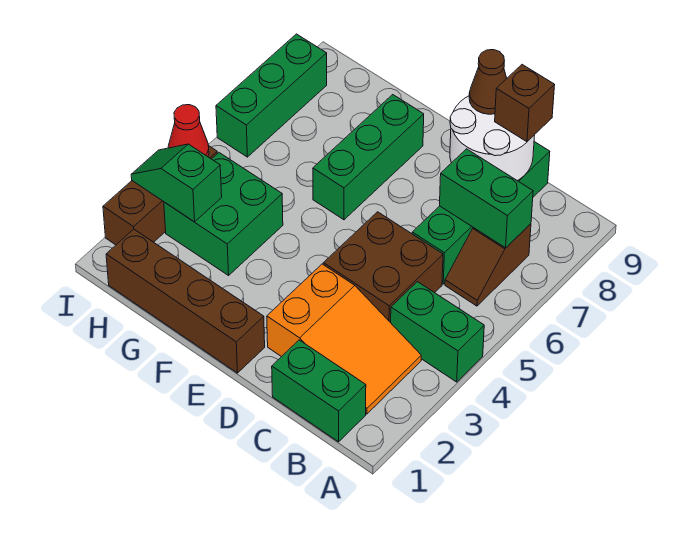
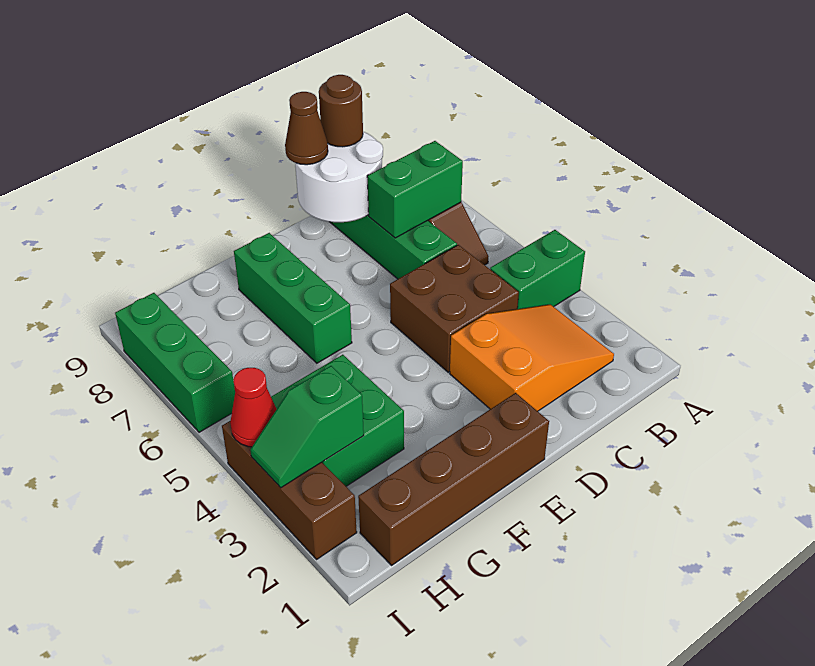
green 1x2 brick [272,340,366,442] -> none
brown 1x1 brick [495,65,555,142] -> brown 1x1 round brick [319,75,363,147]

